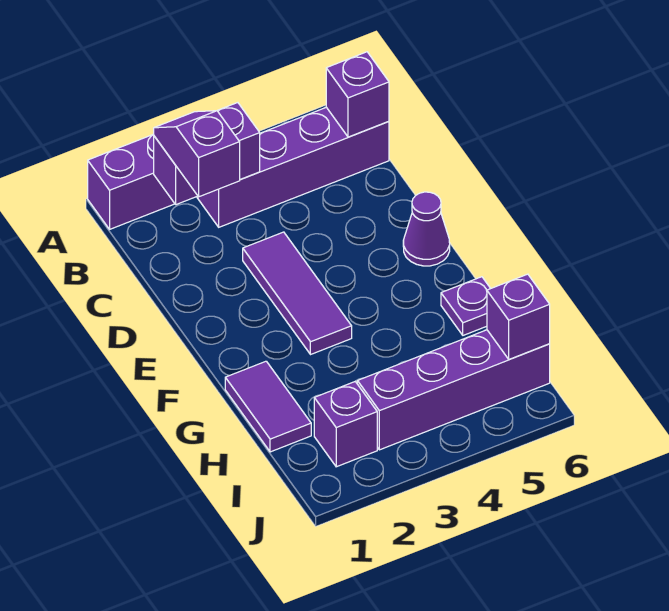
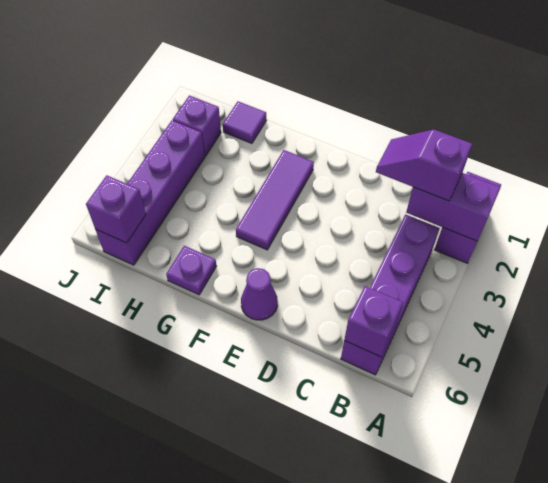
purple 1x2 brick [154,103,260,205] -> purple 1x2 brick turned to [406,173,501,241]
purple 1x2 slope [154,111,240,197] -> purple 1x2 slope turned to [376,129,472,201]
purple 1x3 tile [243,232,352,355] -> purple 1x3 tile turned to [236,150,314,250]
purple 1x2 tile [225,361,311,452] -> purple 1x1 tile [223,101,267,143]

